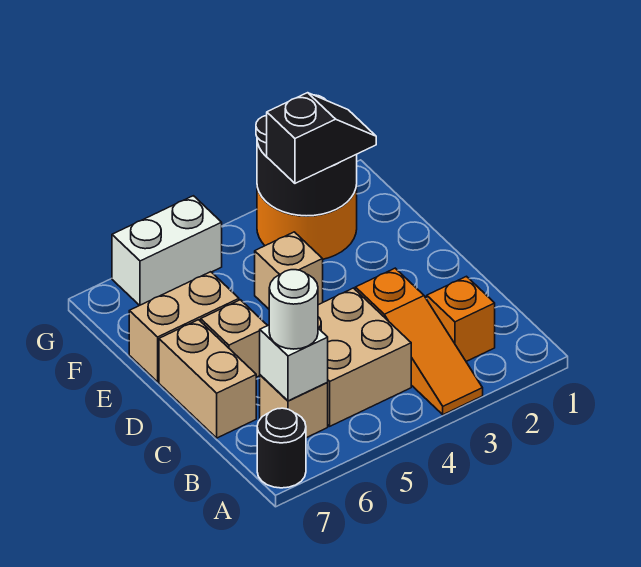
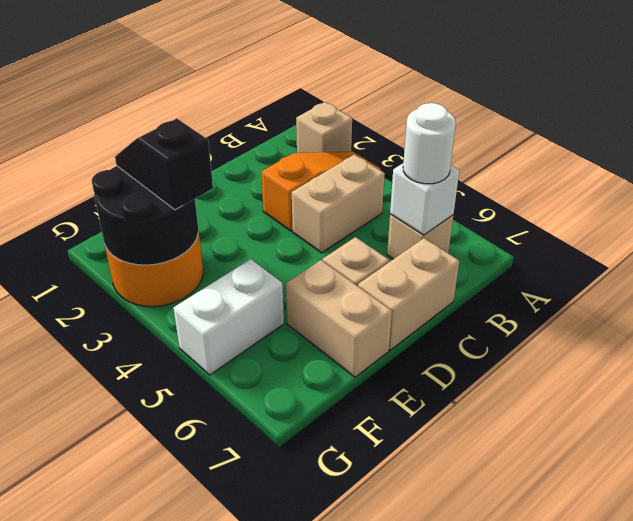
black 1x1 round brick [257,408,306,488] -> none
orange 1x1 brick [427,276,495,361] -> none
tan 2x2 brick [318,288,411,426] -> tan 1x2 brick [292,155,385,253]
tan 1x1 brick [255,232,323,309] -> tan 1x1 brick moved to [296,102,352,153]
white 1x2 brick [112,196,222,305] -> white 1x2 brick turned to [174,259,284,375]

